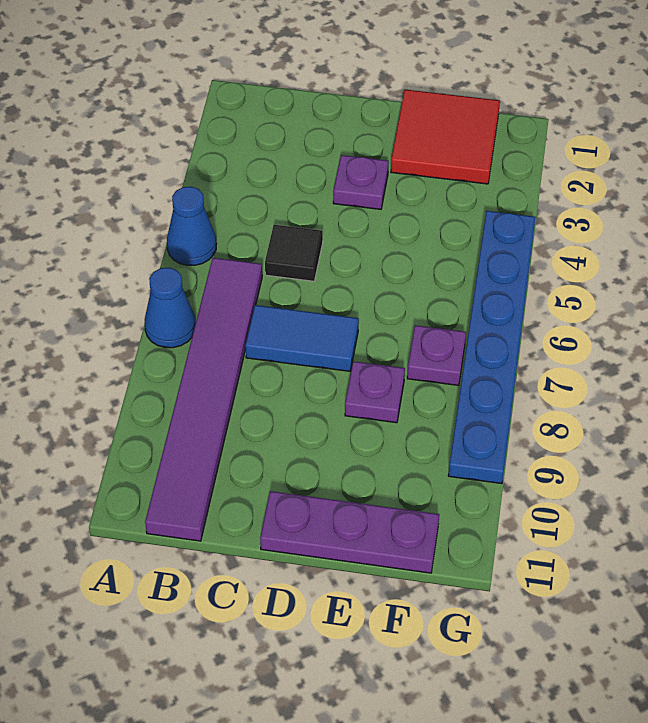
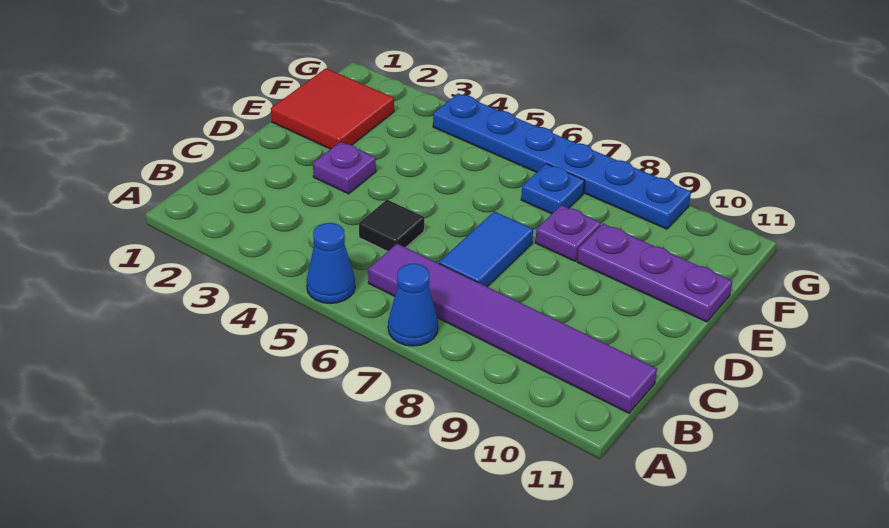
purple 1x3 plate [260,491,439,573] -> purple 1x3 plate turned to [577,224,733,322]
purple 1x1 plate [407,325,466,385] -> blue 1x1 plate [521,164,585,214]

